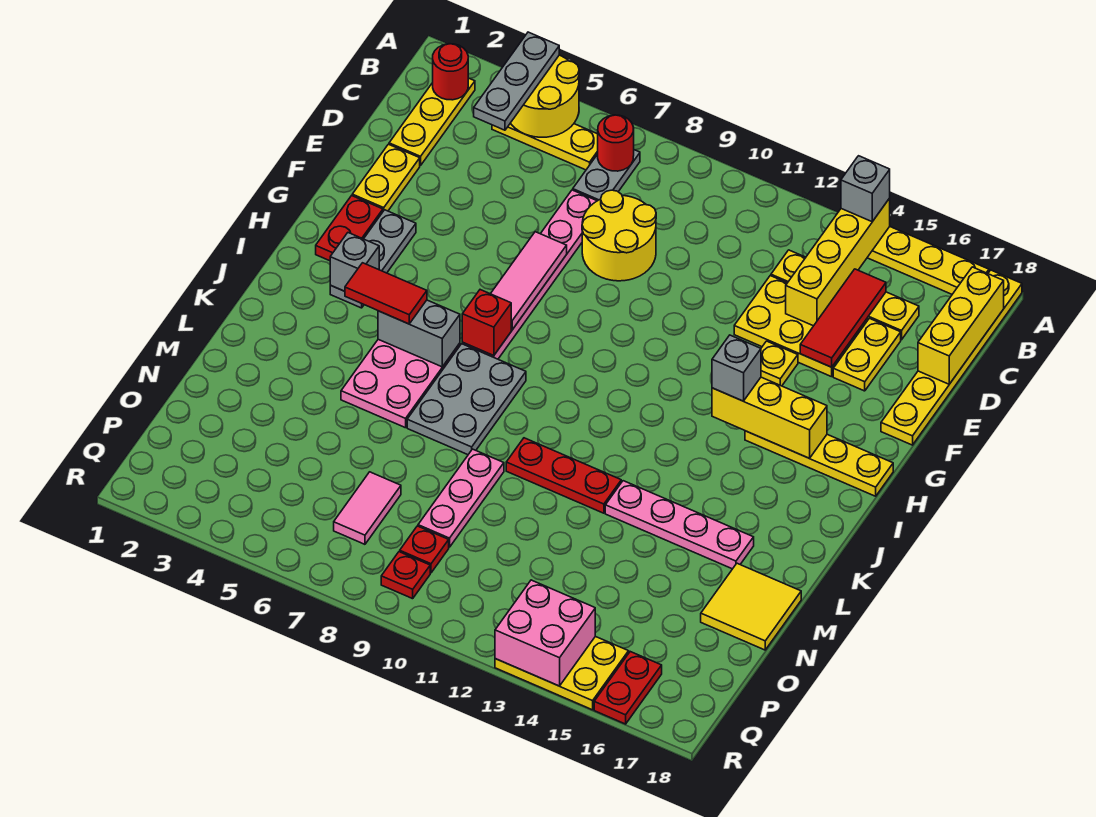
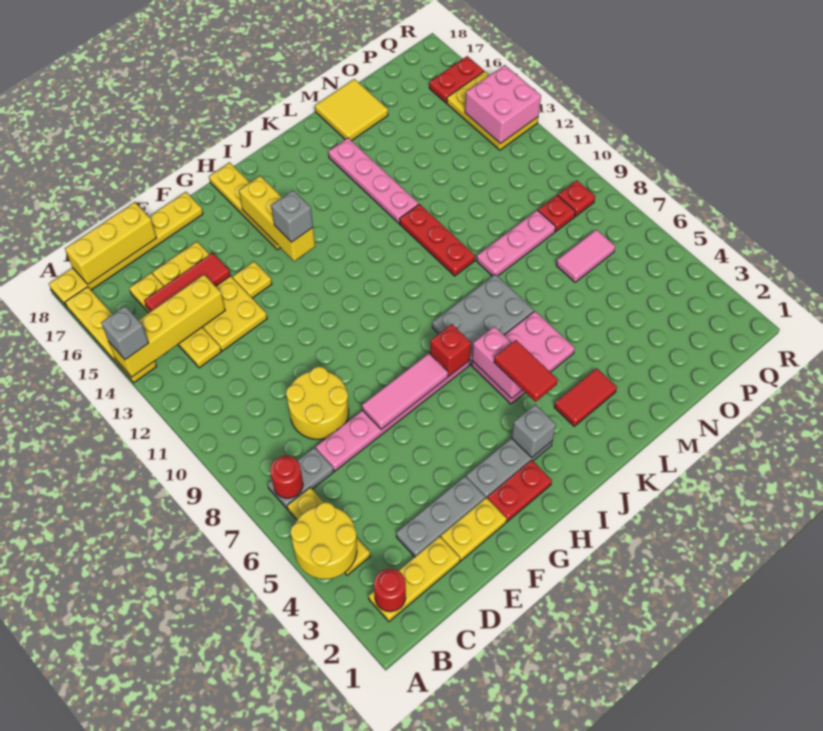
grey 1x3 plate [474,32,559,130] -> grey 1x3 plate moved to [396,476,485,557]
grey 1x2 brick [378,300,460,367] -> pink 1x2 brick [472,326,522,399]
none -> red 1x2 tile [554,368,617,426]

